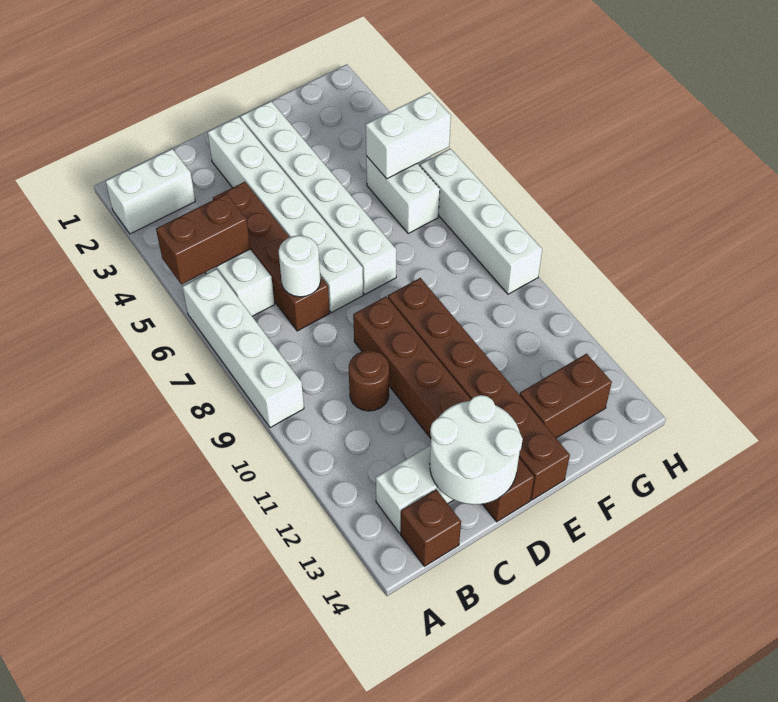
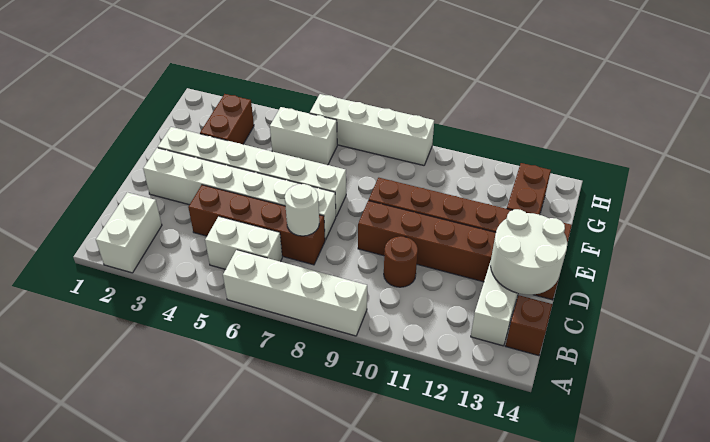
brown 1x2 brick [156,194,250,284] -> brown 1x2 brick moved to [200,94,254,144]
white 1x2 brick [366,93,451,179] -> none

